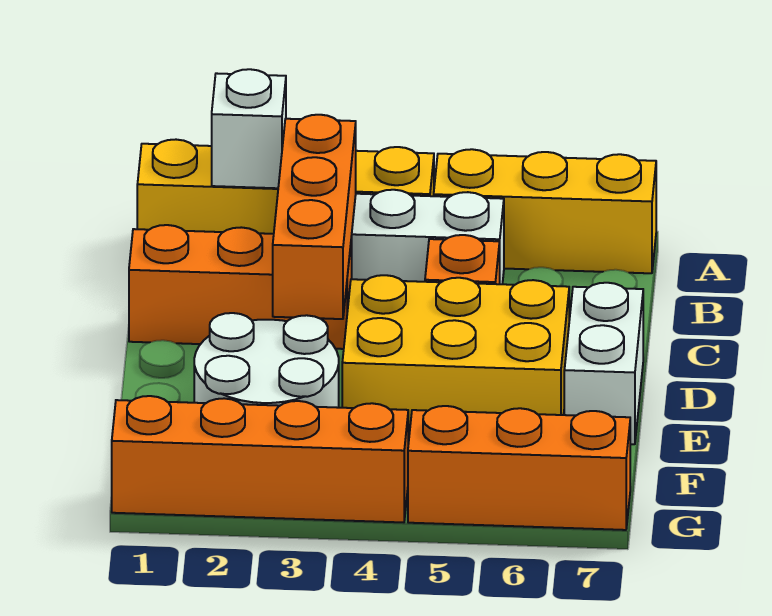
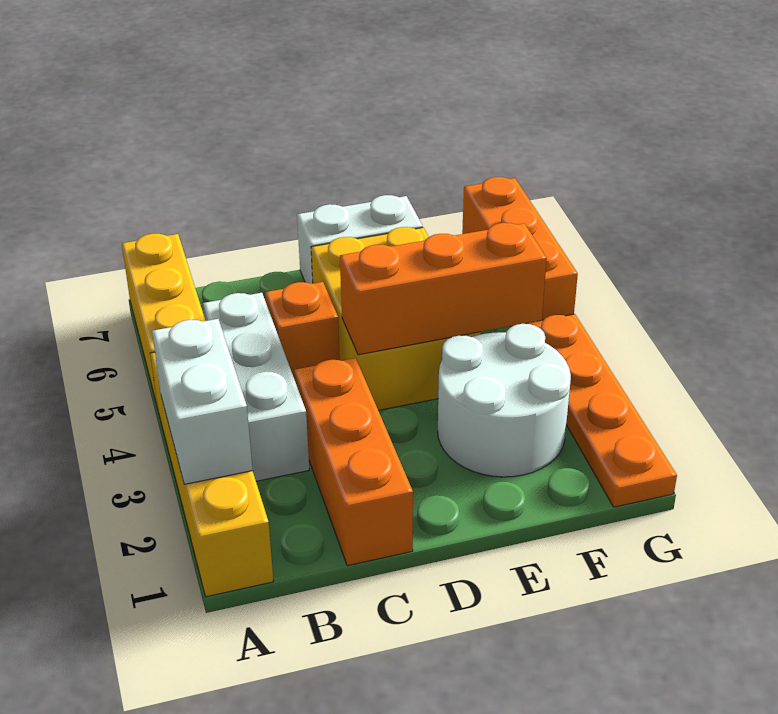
white 1x1 brick [212,69,286,188] -> white 1x2 brick [152,319,253,484]
orange 1x3 brick [273,115,356,319] -> orange 1x3 brick moved to [340,223,547,355]
orange 1x4 brick [112,396,408,522] -> orange 1x4 plate [525,314,677,507]

